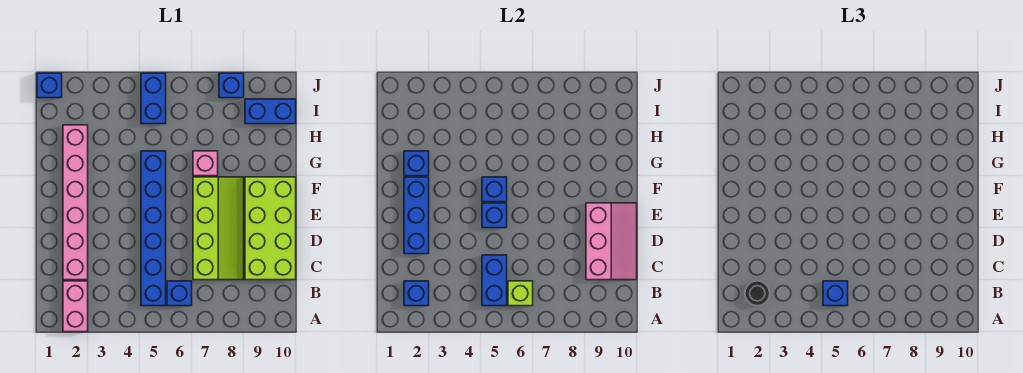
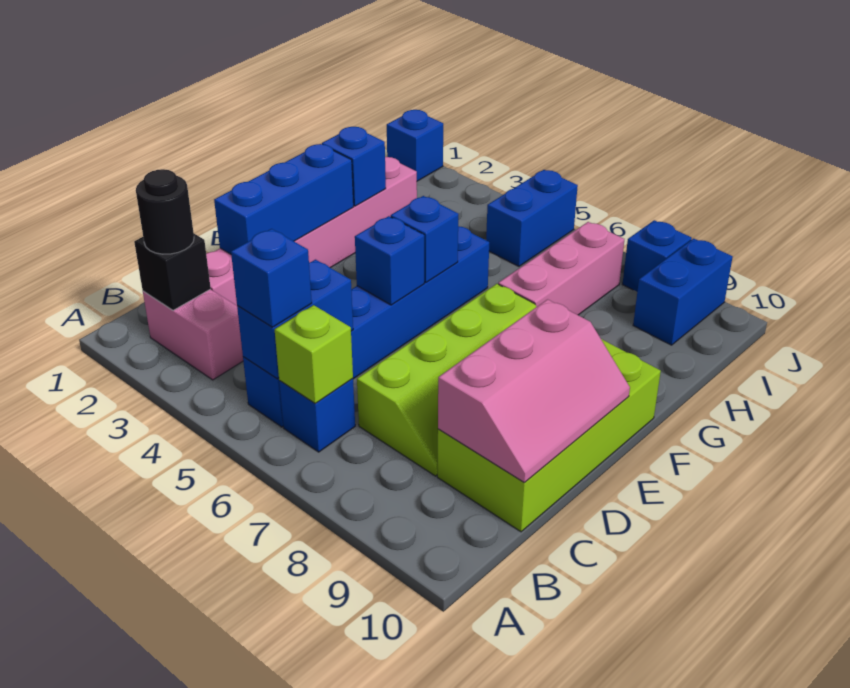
pink 1x2 brick [63,281,88,332] -> pink 1x2 brick turned to [143,289,243,380]
blue 1x1 brick [404,281,429,306] -> black 1x1 brick [134,234,211,310]
pink 1x1 brick [193,151,218,176] -> pink 1x3 brick [498,222,624,315]
blue 1x2 brick [245,99,296,124] -> blue 1x2 brick turned to [633,239,733,345]

